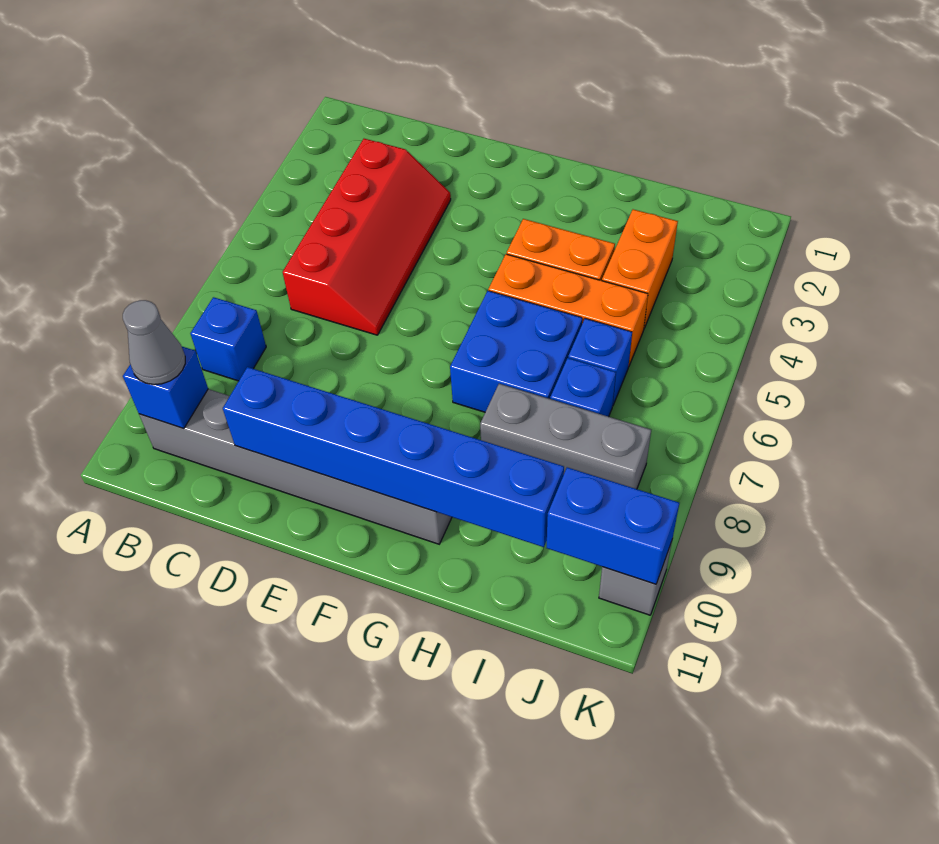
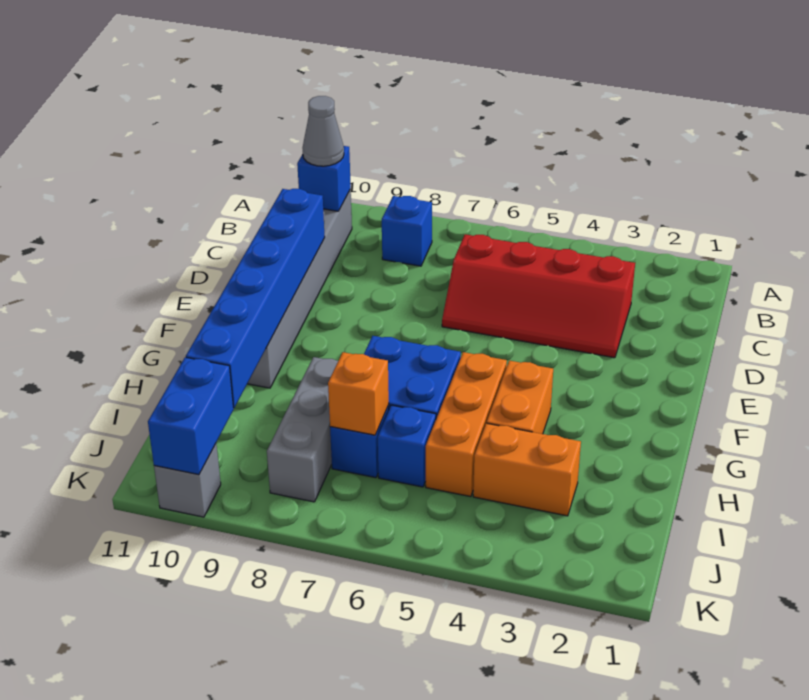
none -> orange 1x1 brick [328,352,389,435]

